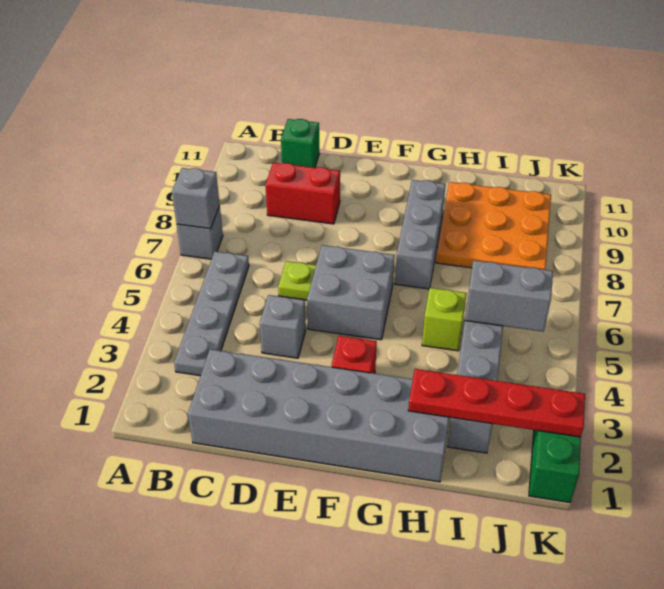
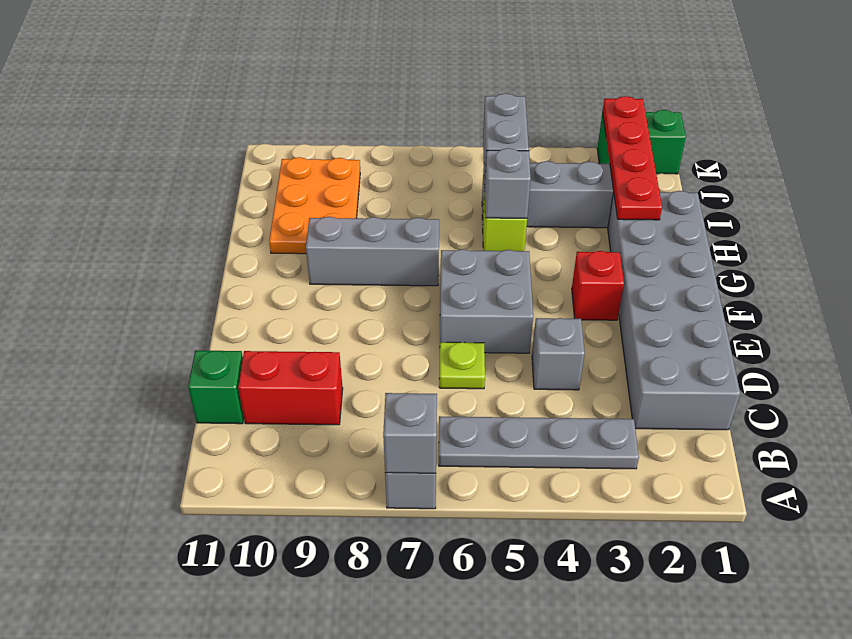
red 1x2 brick [266,163,340,224] -> red 1x2 brick turned to [238,351,343,425]
none -> grey 1x1 brick [484,148,531,218]
orange 3x3 plate [436,182,551,270] -> orange 2x3 plate [269,157,360,254]

